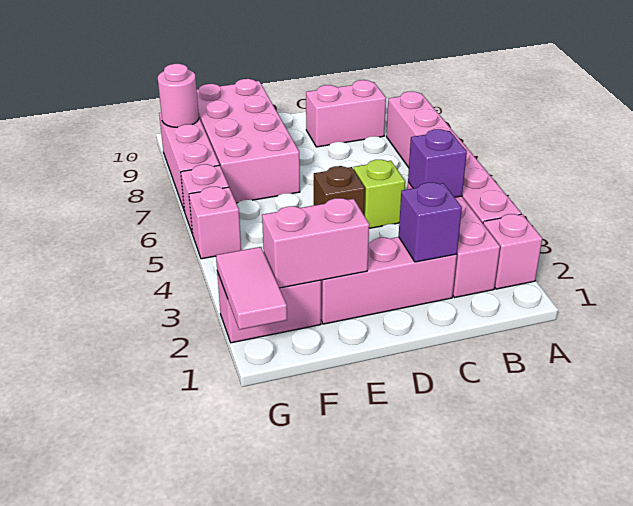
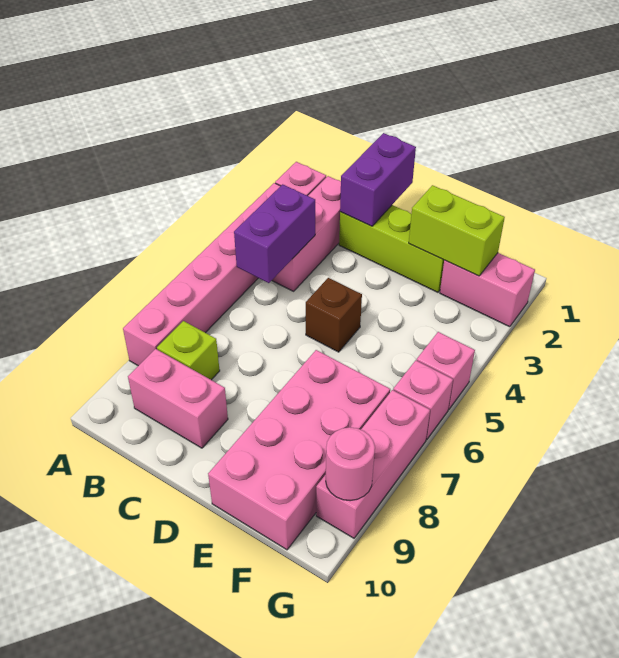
purple 1x1 brick [408,129,467,197] -> purple 1x2 brick [234,184,315,283]
pink 1x3 brick [321,237,457,324] -> lime 1x3 brick [339,205,444,292]
purple 1x1 brick [399,182,462,262] -> purple 1x2 brick [340,133,416,226]
lime 1x1 brick [354,160,405,228] -> lime 1x1 brick moved to [157,321,220,380]
pink 1x2 brick [262,198,369,288] -> lime 1x2 brick [409,185,505,276]
pink 1x2 tile [216,247,287,330] -> none

